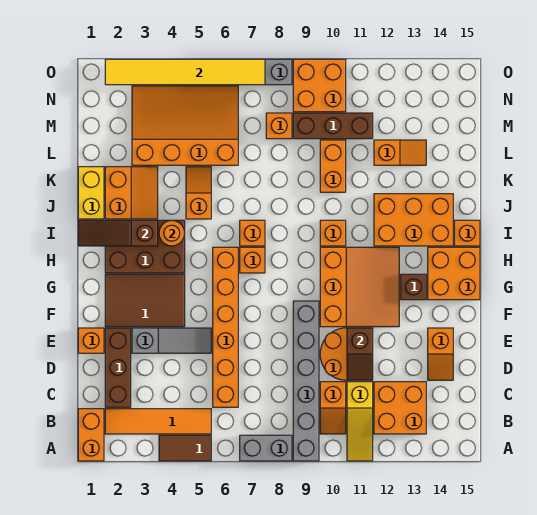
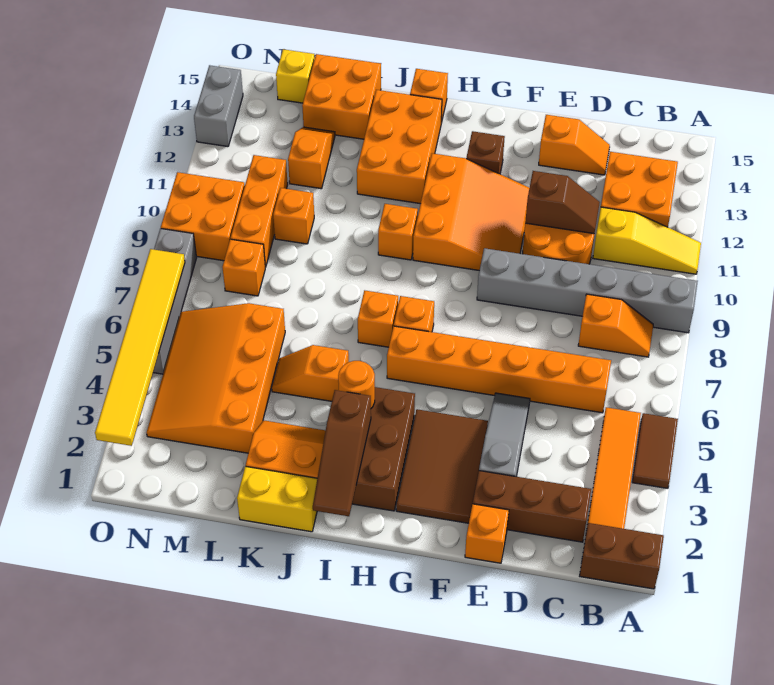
orange 1x2 brick [78,409,104,461] -> brown 1x2 brick [580,523,664,589]
grey 1x2 brick [240,435,292,461] -> grey 1x2 brick moved to [194,65,243,147]
orange 1x2 slope [320,382,346,434] -> orange 1x2 slope moved to [578,294,653,357]
orange 3x3 slope [320,247,399,327] -> orange 3x3 slope turned to [413,153,529,271]
orange 2x2 brick [428,247,480,300] -> orange 2x2 brick moved to [302,54,381,139]
orange 1x2 brick [320,140,346,192] -> orange 1x1 brick [273,188,314,244]
brown 1x3 brick [293,113,373,139] -> orange 1x3 brick [231,155,288,267]
none -> yellow 1x1 brick [276,49,315,103]

